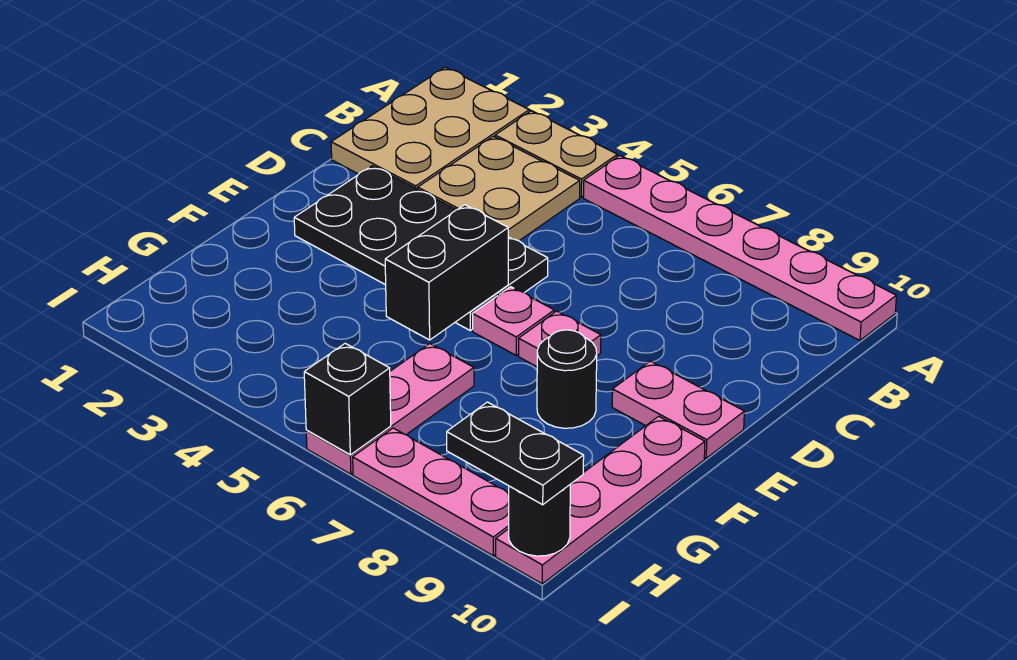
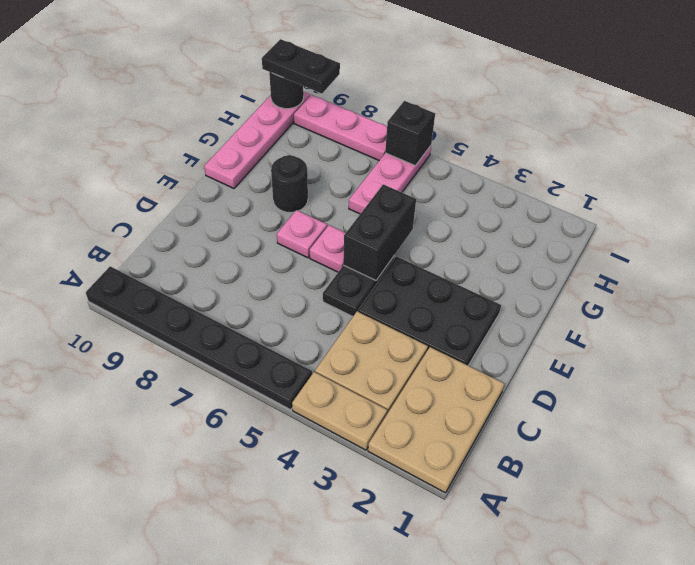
pink 1x6 plate [583,155,896,340] -> black 1x6 plate [86,266,312,410]
pink 1x2 plate [612,361,744,458] -> none

